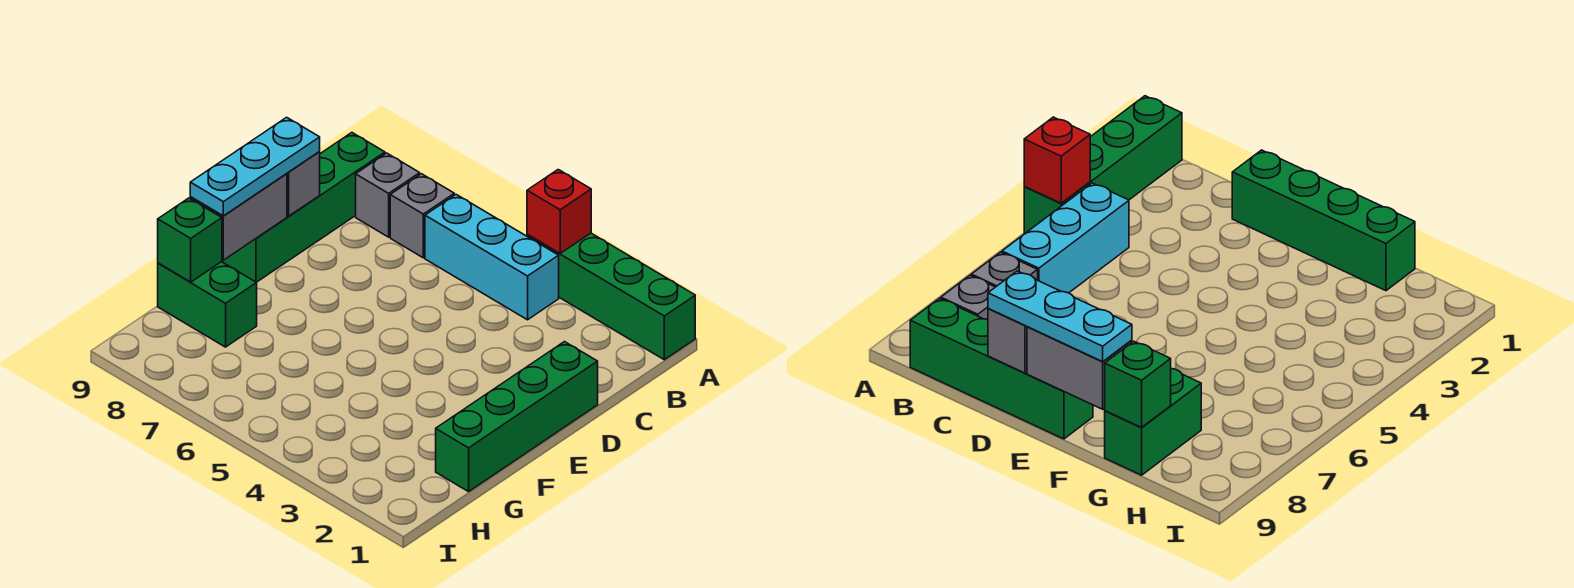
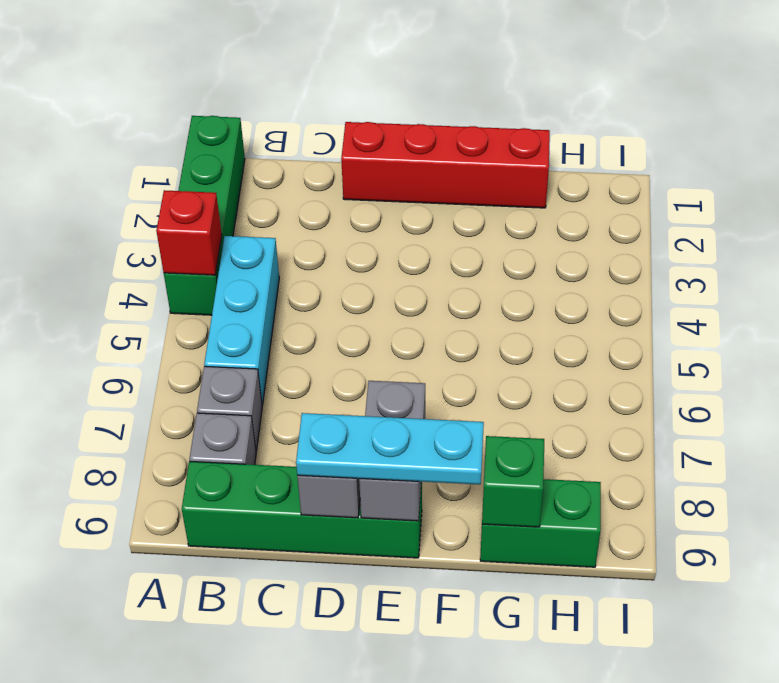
green 1x4 brick [436,342,598,492] -> red 1x4 brick [341,122,550,208]
grey 1x2 brick [190,174,287,260] -> grey 1x2 brick turned to [359,381,425,521]
green 1x2 brick [158,262,257,347] -> green 1x2 brick turned to [480,479,601,567]

